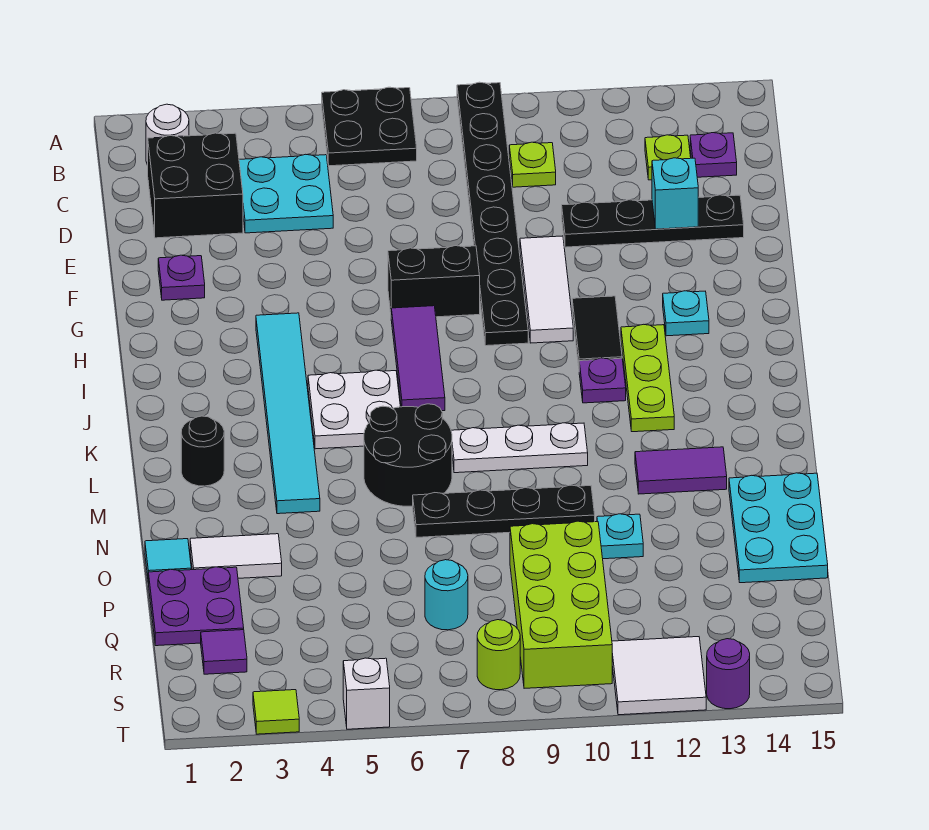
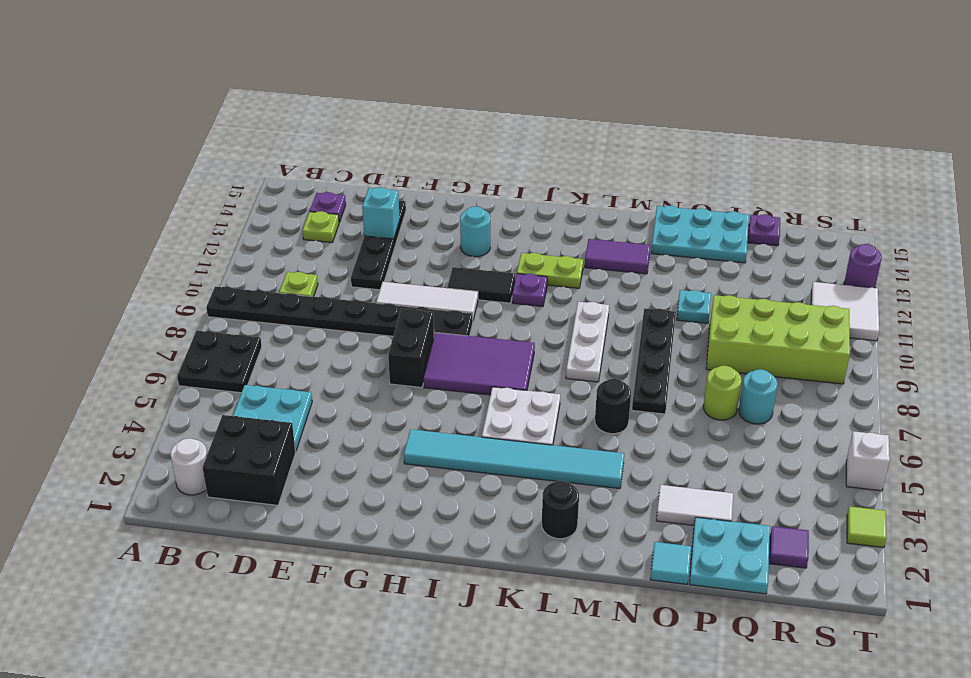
purple 1x1 plate [158,255,205,300] -> purple 1x1 plate moved to [748,214,780,246]
purple 1x3 tile [391,306,445,411] -> purple 2x3 tile [424,333,535,395]
cyan 1x1 plate [663,291,709,336] -> cyan 1x1 round brick [460,206,490,257]
lime 1x3 plate [621,324,674,432] -> lime 1x2 plate [517,253,583,288]
black 2x2 round brick [364,404,452,506] -> black 1x1 round brick [595,379,631,434]
purple 1x2 tile [635,447,727,494] -> purple 1x2 tile turned to [585,239,650,274]
white 1x2 tile [190,534,282,578] -> white 1x2 tile turned to [656,485,733,525]
purple 2x2 plate [149,567,244,646] -> cyan 2x2 plate [690,517,770,594]
lime 1x1 round brick [477,620,520,690] -> lime 1x1 round brick moved to [703,366,741,420]

